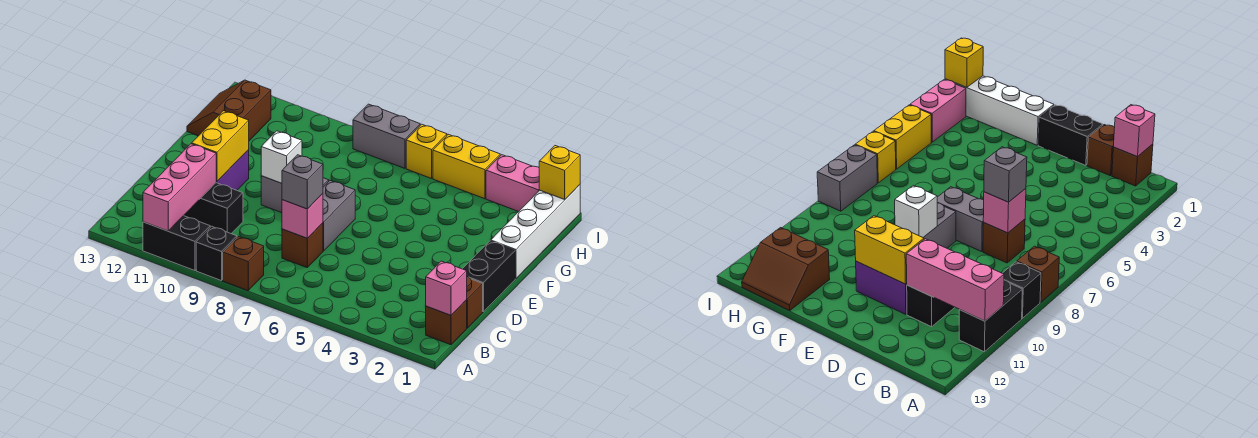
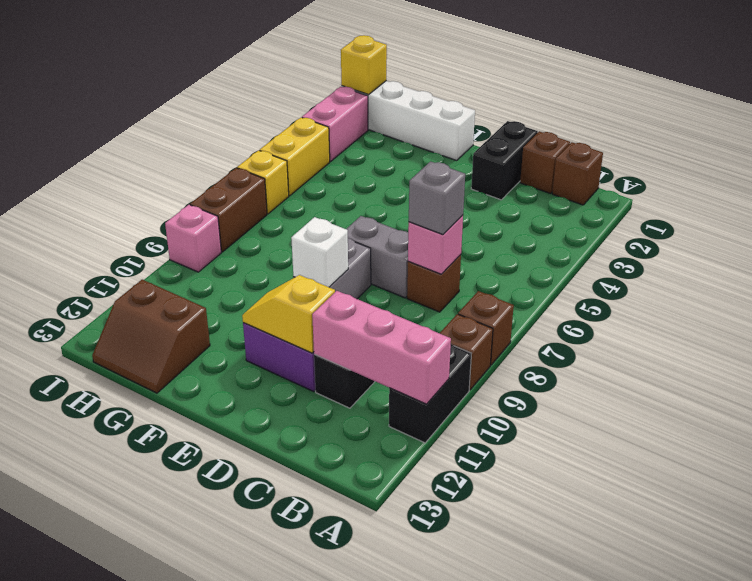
black 1x1 brick [196,226,237,281] -> brown 1x1 brick [440,314,493,390]
pink 1x1 brick [426,261,467,315] -> pink 1x1 brick moved to [165,205,221,272]
black 1x2 brick [463,241,515,312] -> black 1x2 brick turned to [471,121,538,200]
yellow 1x2 brick [192,111,249,182] -> yellow 1x2 slope [242,275,335,353]
grey 1x2 brick [353,104,420,168] -> brown 1x2 brick [190,168,267,252]

